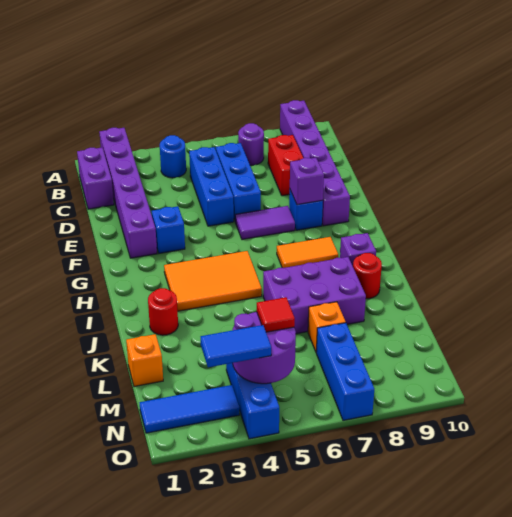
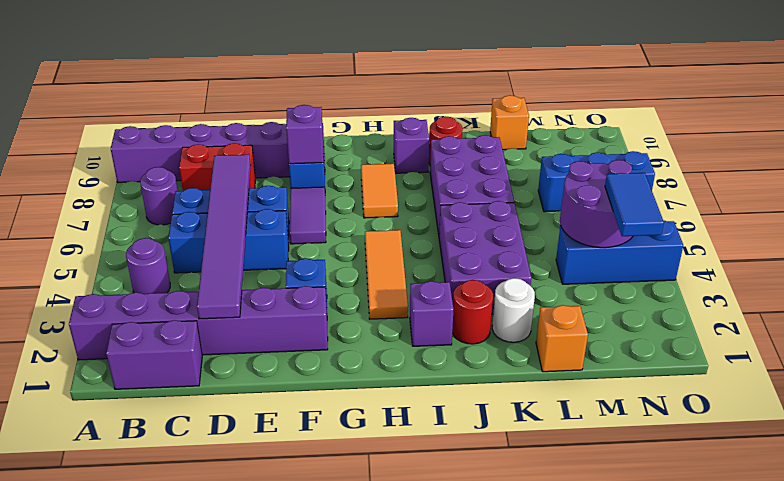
blue 1x1 round brick [160,135,186,178] -> purple 1x1 round brick [126,238,170,294]
none -> purple 1x6 tile [197,154,251,319]
orange 2x3 tile [164,251,262,311] -> orange 1x3 tile [365,230,408,319]
none -> purple 1x1 brick [410,281,453,346]
none -> purple 2x3 brick [439,201,531,314]
none -> white 1x1 round brick [492,278,535,342]
orange 1x1 brick [308,302,346,352] -> orange 1x1 brick moved to [490,95,529,150]
red 1x1 tile [257,297,295,332] -> none
blue 1x3 tile [140,385,240,433] -> none

